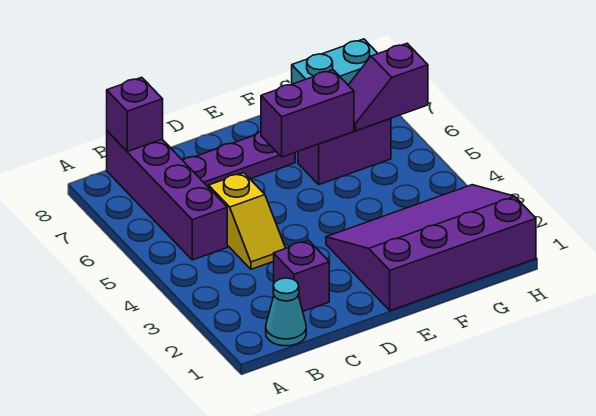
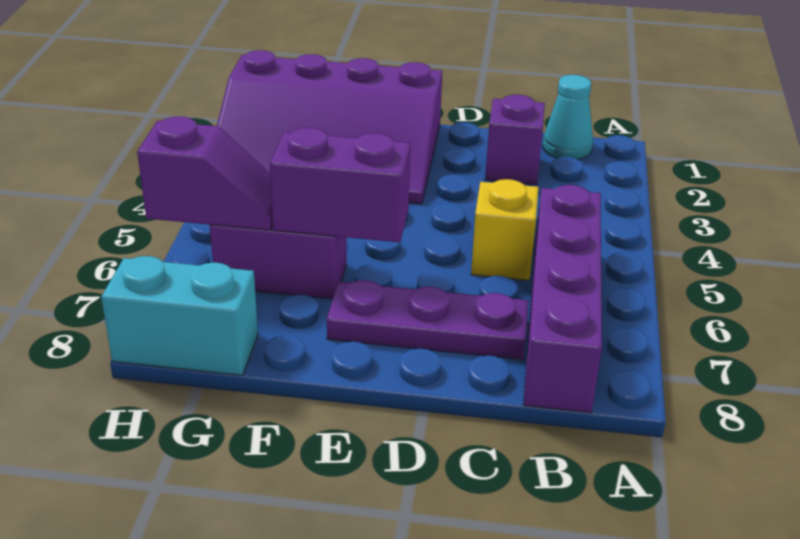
purple 1x1 brick [107,77,163,151] -> none

